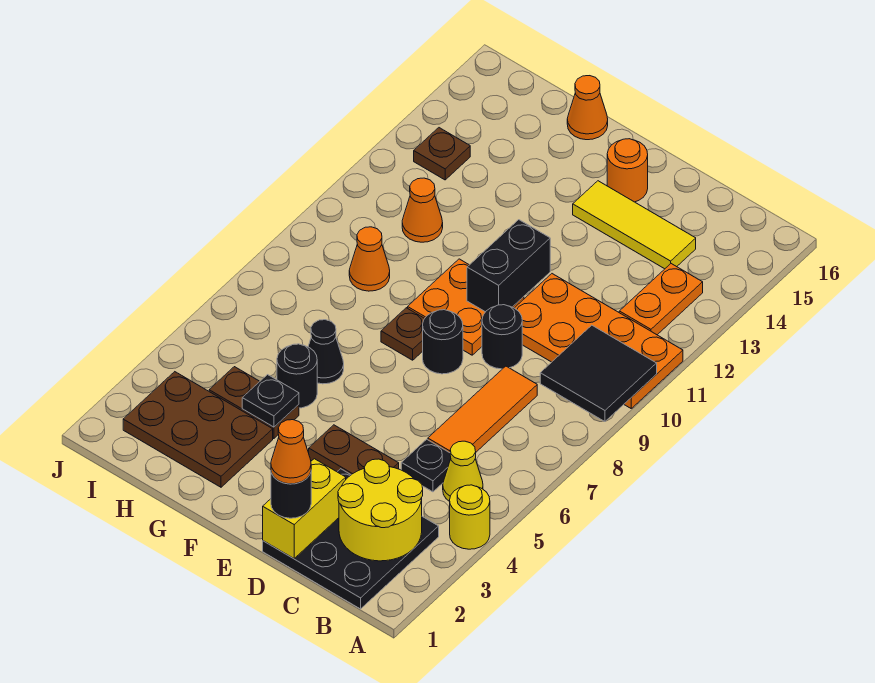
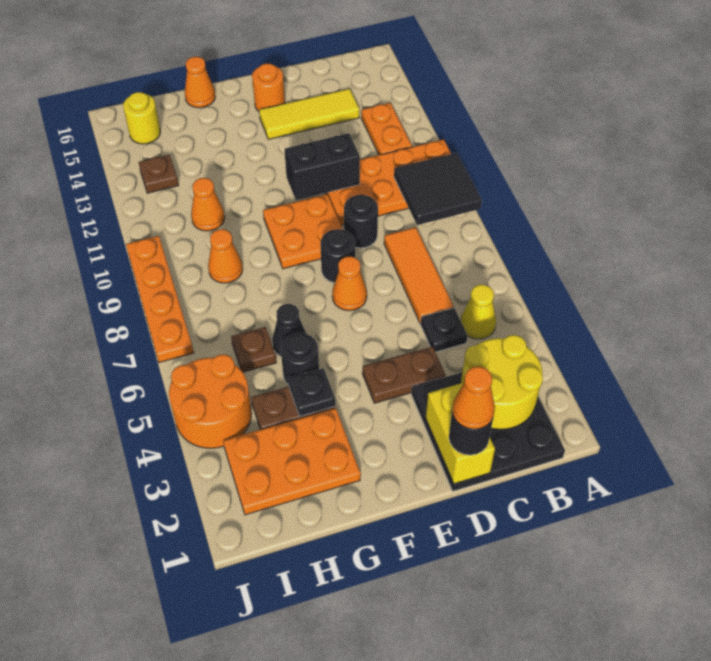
yellow 1x1 round brick [450,485,490,549] -> yellow 1x1 round brick moved to [123,92,161,144]
none -> orange 1x1 cone [332,256,367,311]
black 1x2 brick [467,220,550,312] -> black 1x2 brick turned to [284,133,360,200]
brown 1x1 plate [381,308,425,360] -> brown 1x1 plate moved to [231,327,276,372]
brown 2x3 plate [123,372,273,487] -> orange 2x3 plate [223,408,361,515]
none -> orange 2x2 round brick [169,354,252,448]
none -> orange 1x4 plate [126,236,194,362]

